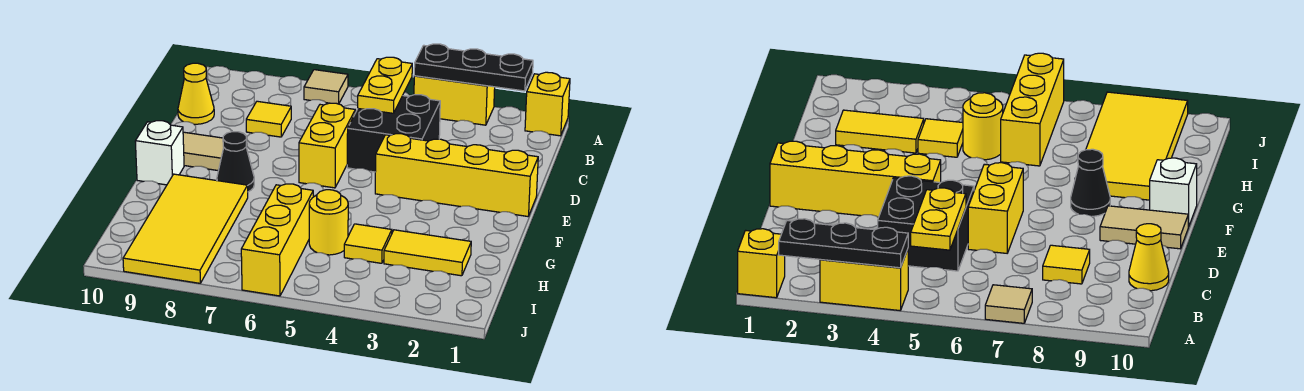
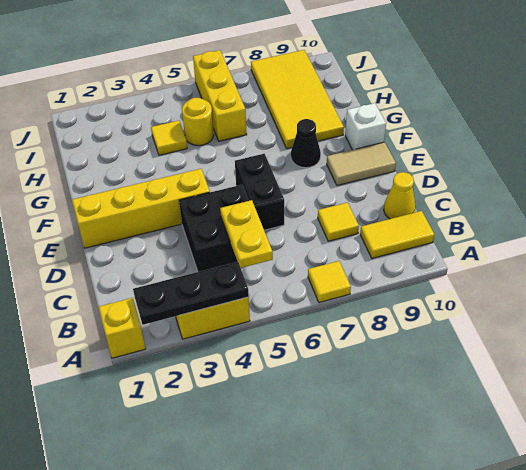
tan 1x1 tile [304,70,348,104] -> yellow 1x1 tile [308,261,351,302]
yellow 1x2 brick [299,103,355,188] -> black 1x2 brick [235,154,284,230]
yellow 1x2 tile [384,230,471,276] -> yellow 1x2 tile moved to [360,211,435,258]

